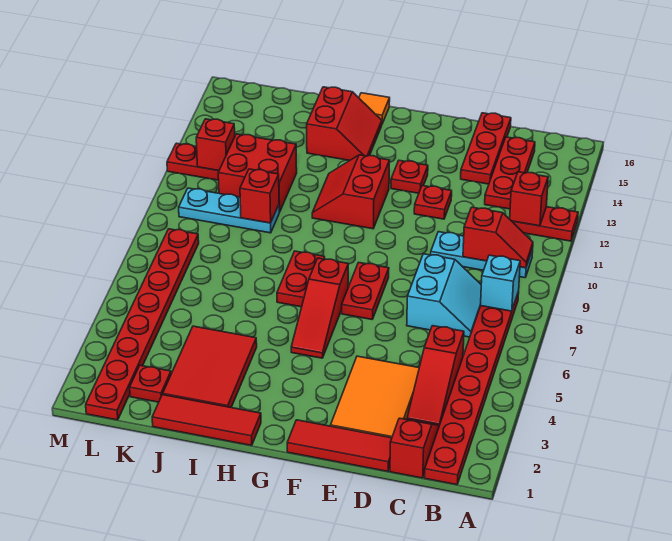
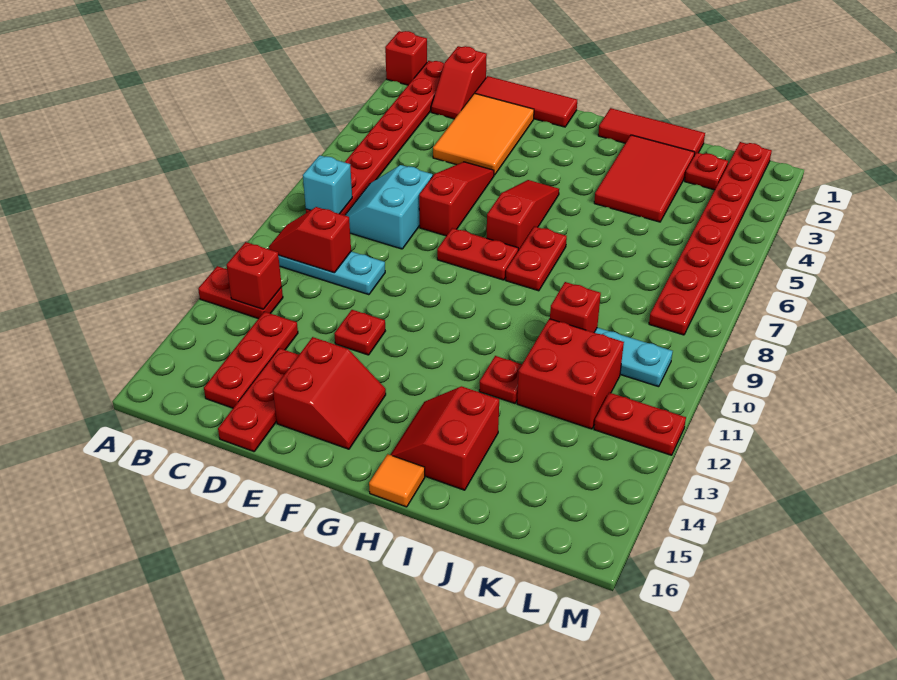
red 1x3 slope [407,326,464,426] -> red 1x3 slope moved to [419,162,494,236]
red 1x2 plate [342,262,389,319] -> red 1x2 plate turned to [437,228,518,280]
red 1x1 plate [391,160,428,193] -> red 1x1 plate moved to [479,356,522,403]
red 2x2 slope [312,155,390,229] -> red 2x2 slope moved to [273,337,386,449]
red 1x1 brick [196,119,235,171] -> red 1x1 brick moved to [385,31,427,85]

